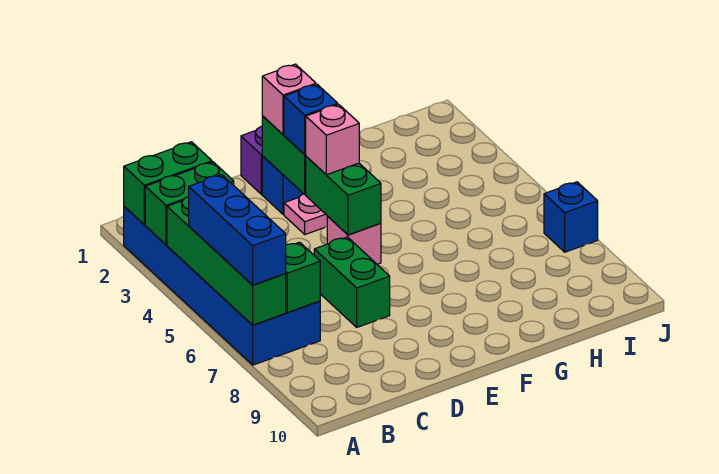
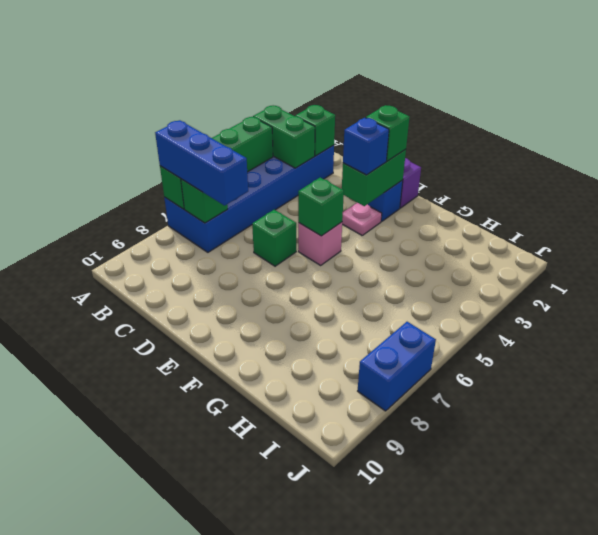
green 1x2 brick [124,142,212,225] -> green 1x1 brick [296,105,335,156]
blue 1x3 brick [189,175,286,285] -> blue 1x3 brick turned to [155,120,248,206]
green 1x2 brick [314,237,390,327] -> green 1x1 brick [252,210,296,266]
pink 1x1 brick [262,64,316,135] -> green 1x1 brick [366,105,409,161]
green 1x2 brick [306,156,381,235] -> green 1x1 brick [298,178,344,236]
pink 1x1 brick [306,104,359,175] -> none
blue 1x1 brick [544,182,598,252] -> blue 1x2 brick [358,322,436,411]

